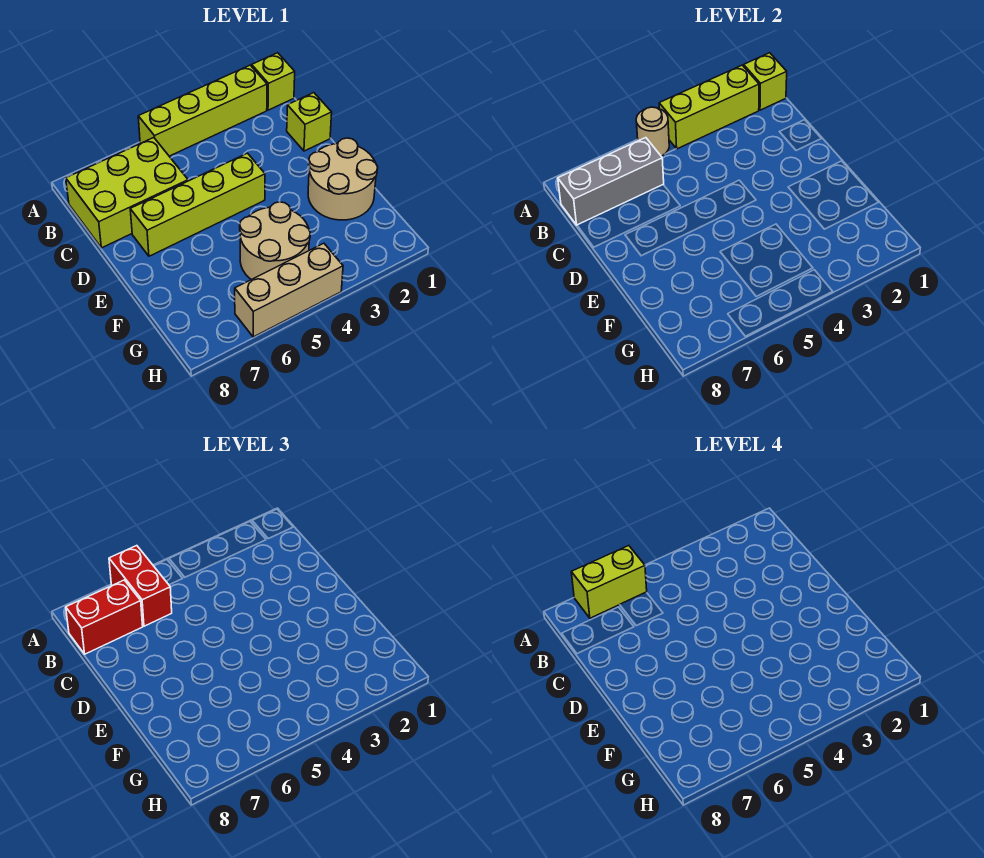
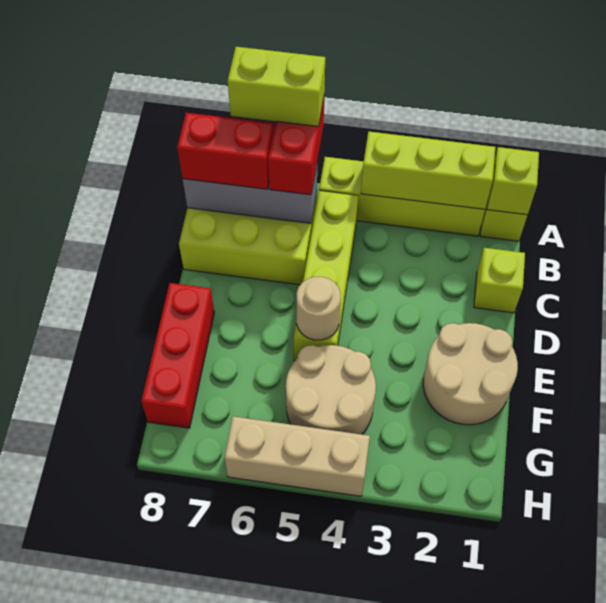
tan 1x1 round brick [636,107,669,156] -> tan 1x1 round brick moved to [297,277,341,340]
lime 1x4 brick [130,153,265,256] -> lime 1x4 brick turned to [294,191,358,361]
none -> red 1x3 brick [141,283,214,428]

